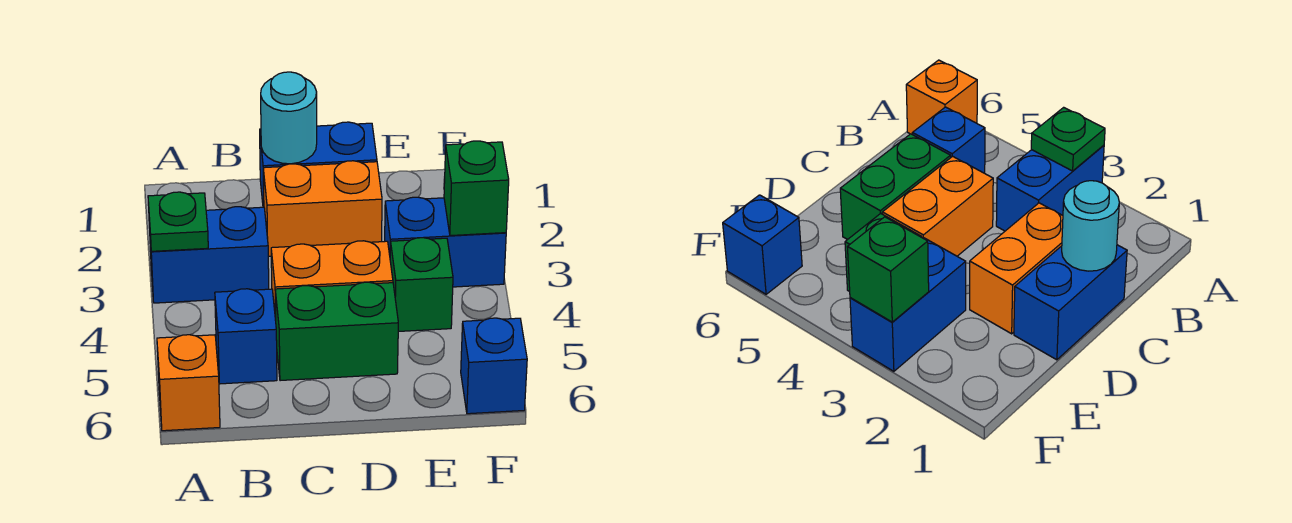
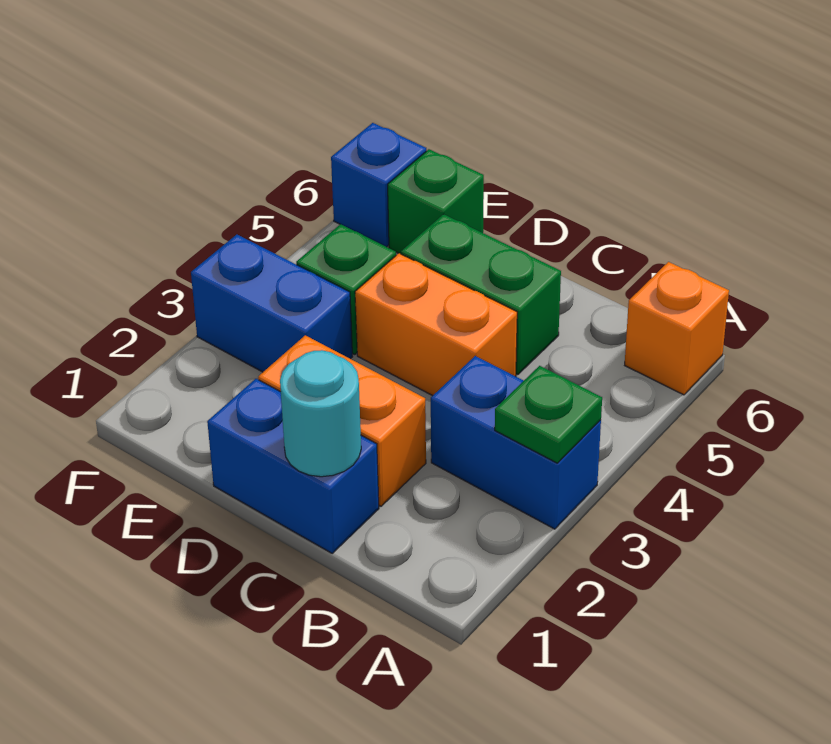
blue 1x1 brick [215,289,277,384] -> none
green 1x1 brick [444,141,509,236] -> green 1x1 brick moved to [388,149,484,254]

